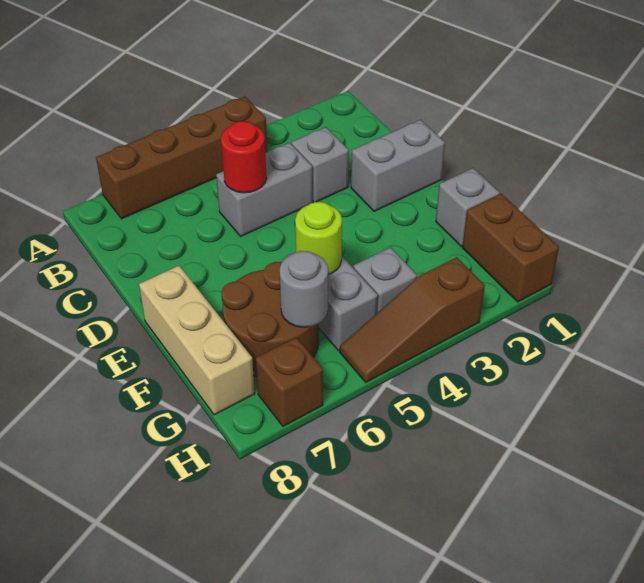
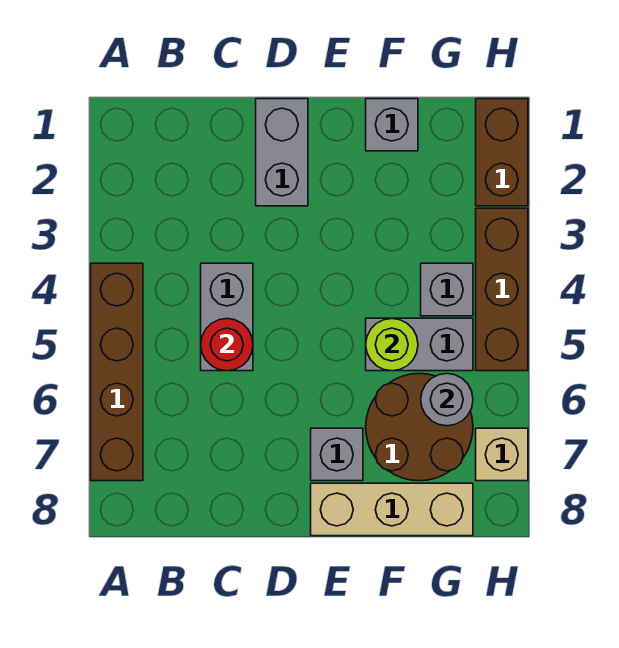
grey 1x1 brick [292,127,349,202] -> grey 1x1 brick moved to [311,428,363,481]
brown 1x2 brick [462,194,559,302] -> brown 1x2 brick turned to [476,99,528,206]
brown 1x3 slope [340,257,485,382] -> brown 1x3 brick [476,208,528,371]
brown 1x1 brick [256,338,323,426] -> tan 1x1 brick [476,428,528,481]

